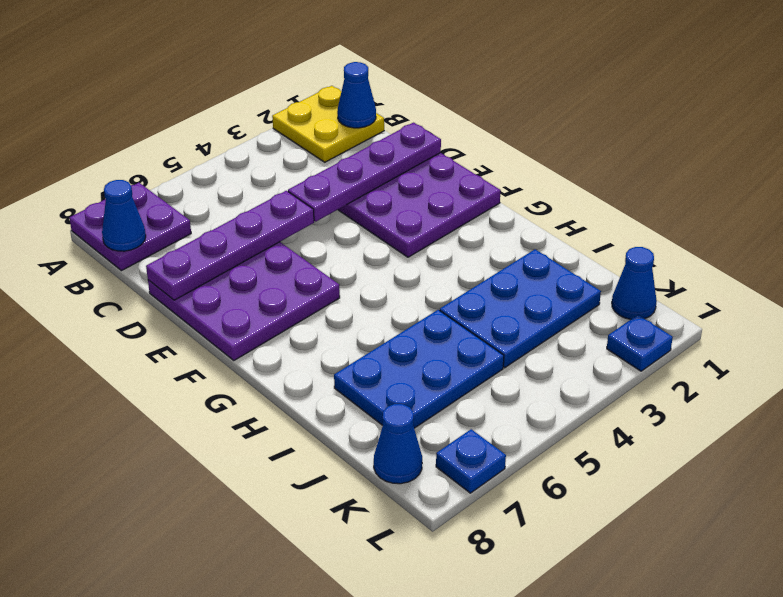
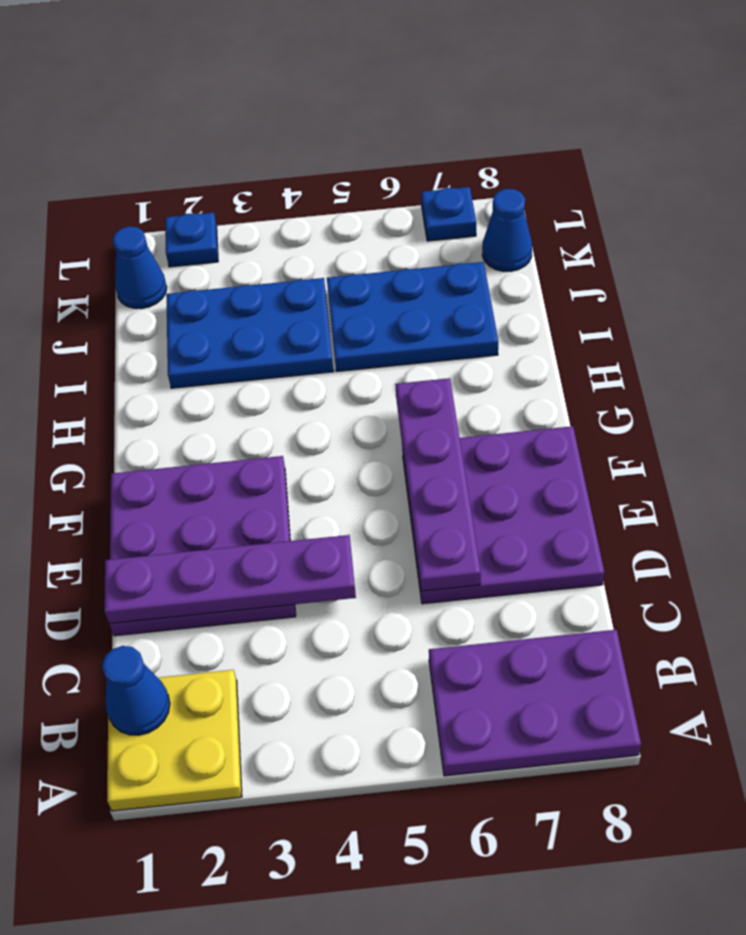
purple 2x2 plate [69,183,191,271] -> purple 2x3 plate [429,630,641,776]
blue 1x1 cone [102,180,146,251] -> none
purple 1x4 plate [146,191,314,300] -> purple 1x4 plate turned to [395,378,481,591]

